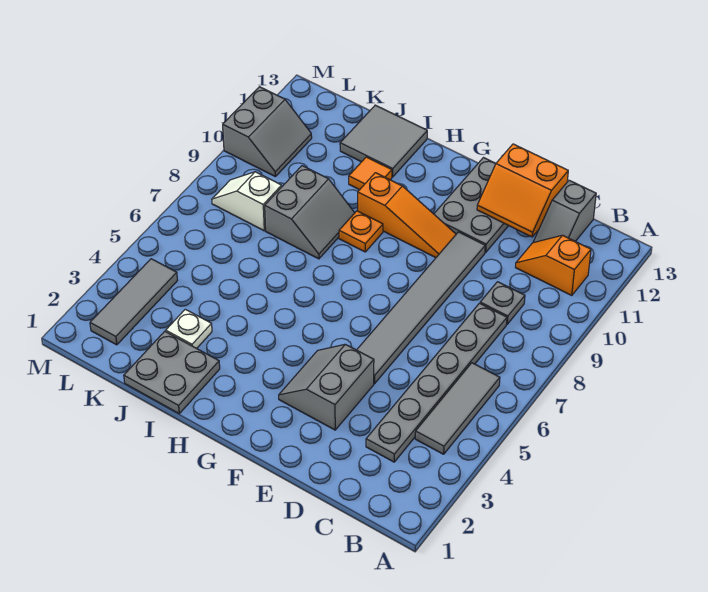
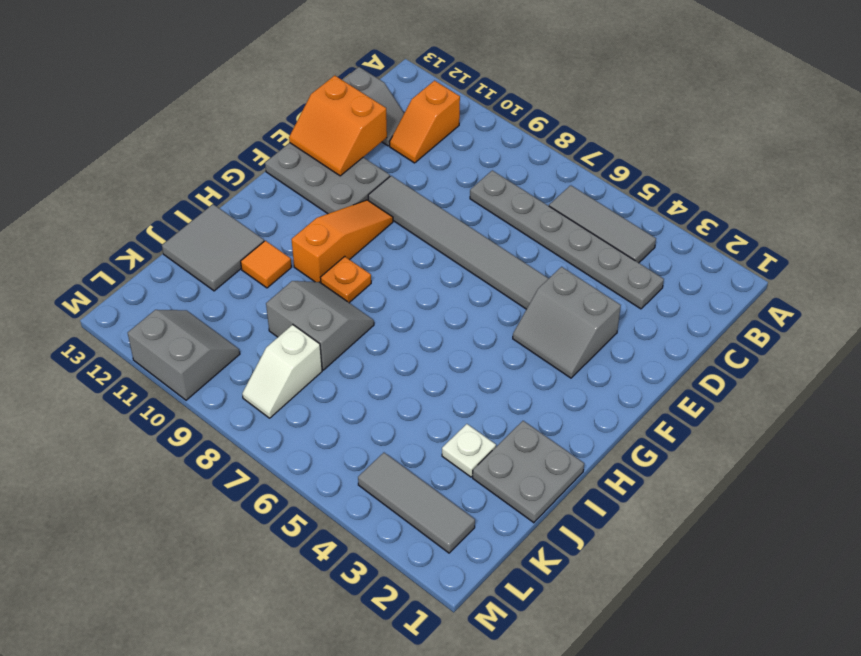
grey 1x1 plate [480,282,525,324] -> none
orange 2x2 slope [477,144,568,237] -> orange 2x2 slope turned to [289,75,387,176]

